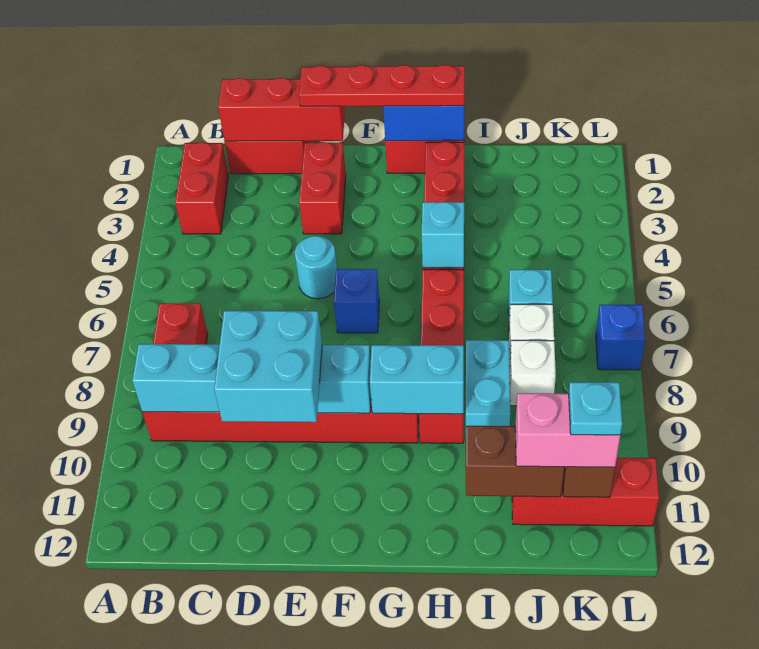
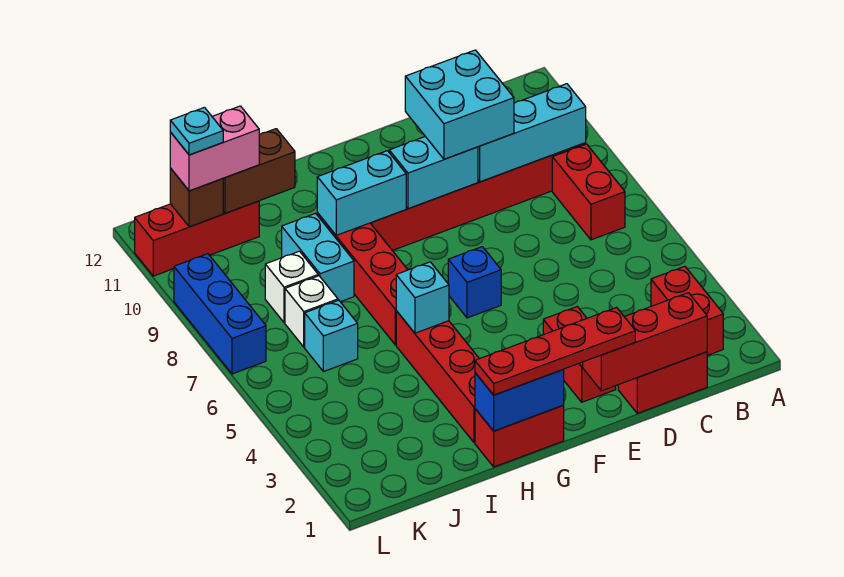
cyan 1x1 round brick [295,236,337,299] -> none
blue 1x1 brick [596,305,645,370] -> blue 1x3 brick [174,254,266,374]

